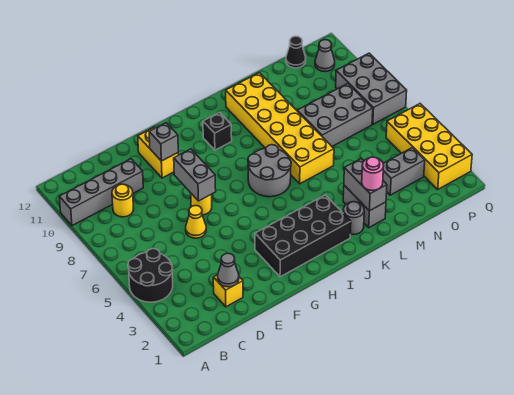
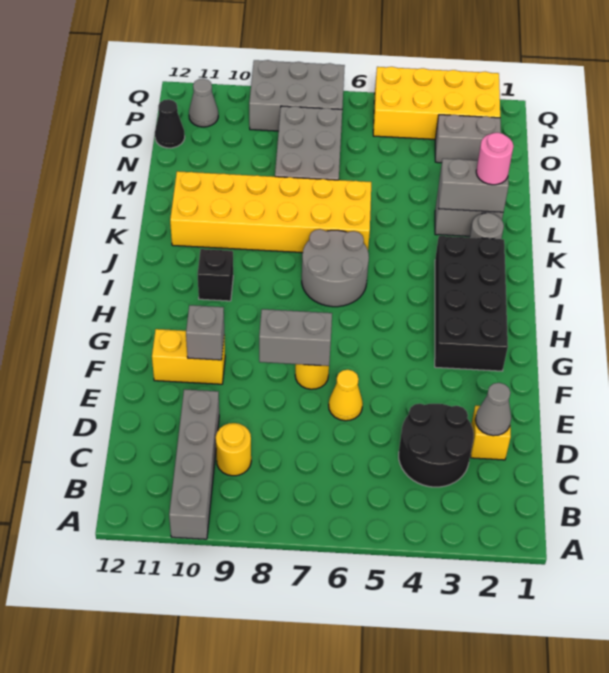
black 2x2 round brick [128,249,173,302] -> black 2x2 round brick moved to [399,404,474,487]
grey 1x2 brick [383,148,425,195] -> grey 1x2 brick turned to [435,115,501,163]

